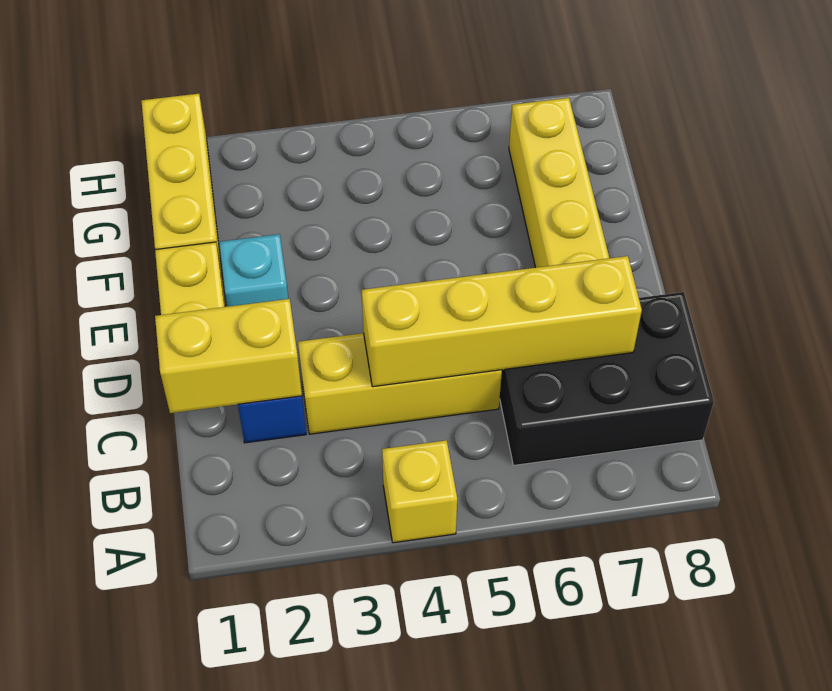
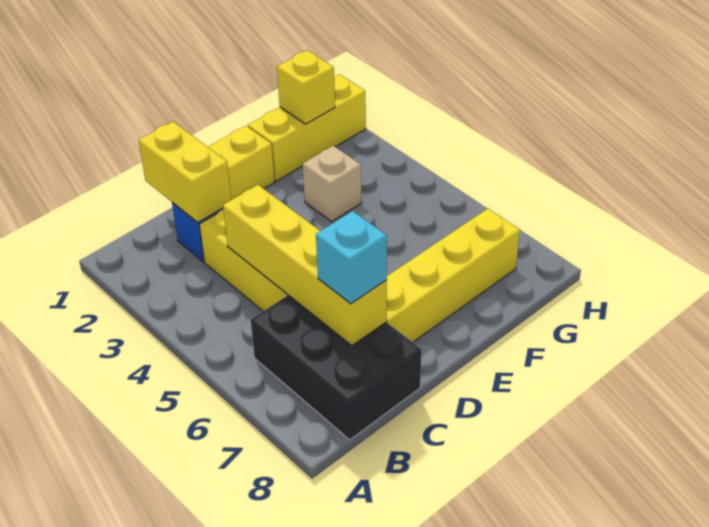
yellow 1x1 brick [382,440,457,543] -> yellow 1x1 brick moved to [277,50,335,124]
cyan 1x1 brick [219,234,288,307] -> cyan 1x1 brick moved to [316,211,387,304]
none -> tan 1x1 brick [303,146,362,222]

